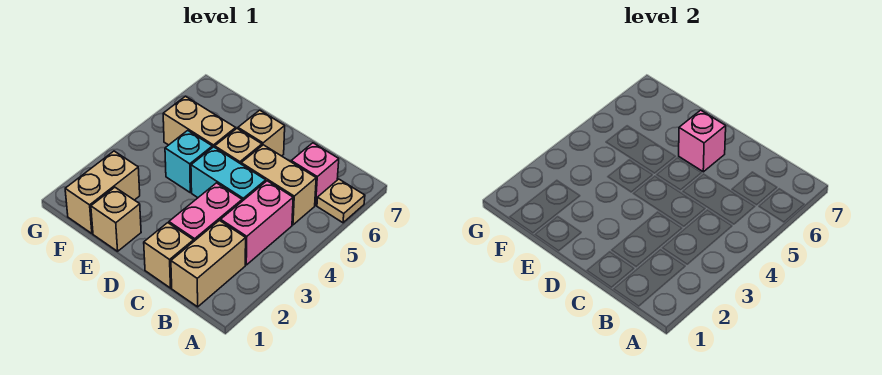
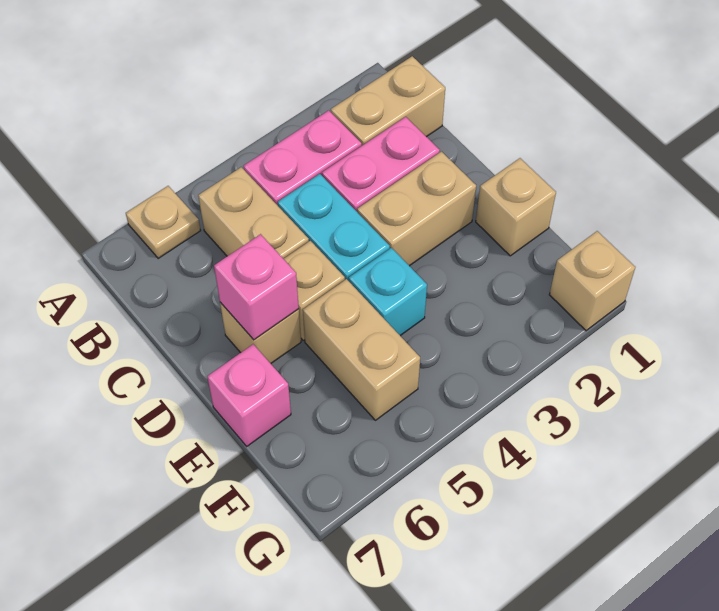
pink 1x1 brick [291,143,339,205] -> pink 1x1 brick moved to [207,344,291,446]
tan 1x1 brick [144,223,194,288] -> tan 1x1 brick moved to [549,231,635,331]
tan 1x2 brick [65,151,140,234] -> tan 1x2 brick moved to [357,152,476,266]

